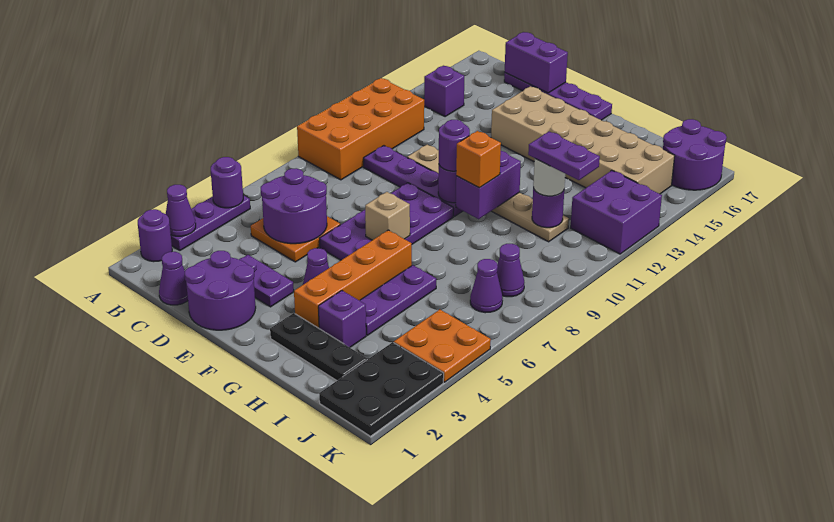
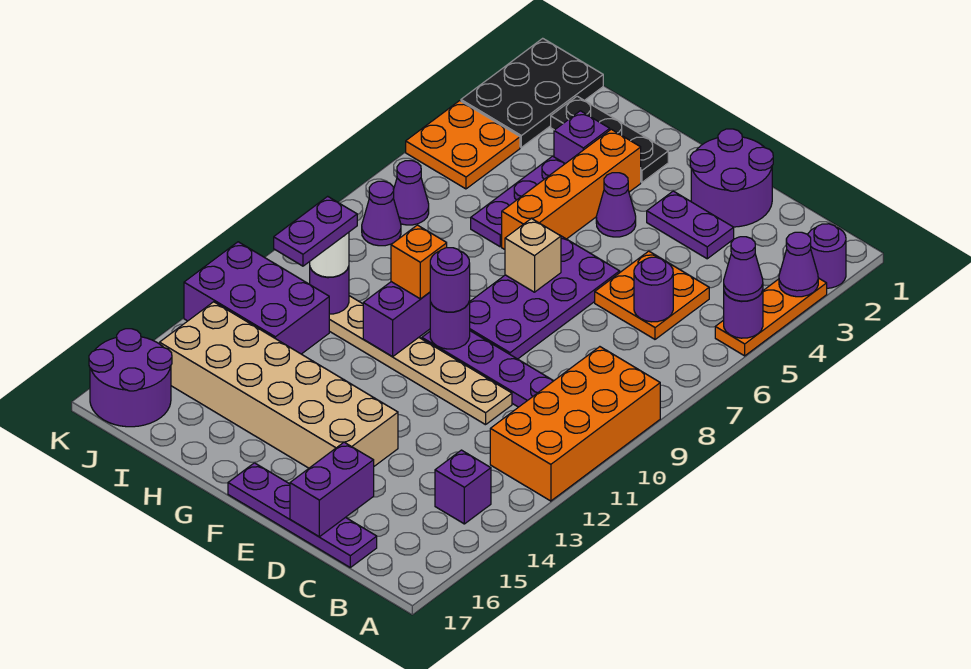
purple 1x3 plate [171,195,250,250] -> orange 1x3 plate [715,278,827,356]
purple 1x1 cone [159,252,188,305] -> purple 1x1 cone moved to [724,237,763,301]
purple 2x2 round brick [261,168,327,244] -> purple 1x1 round brick [634,257,673,322]
purple 1x2 brick [505,32,568,93] -> purple 1x2 brick turned to [290,442,374,537]
purple 1x2 plate [528,132,600,180] -> purple 1x2 plate turned to [274,196,357,266]
purple 2x2 brick [571,170,662,254] -> purple 2x3 brick [184,242,329,354]

